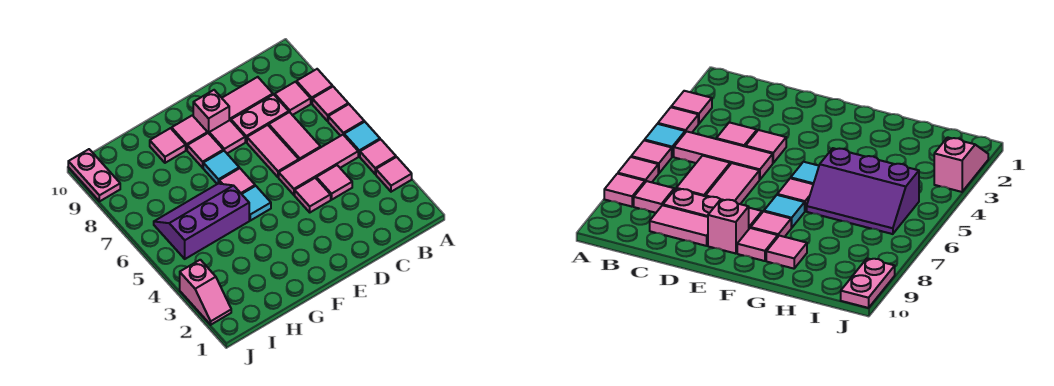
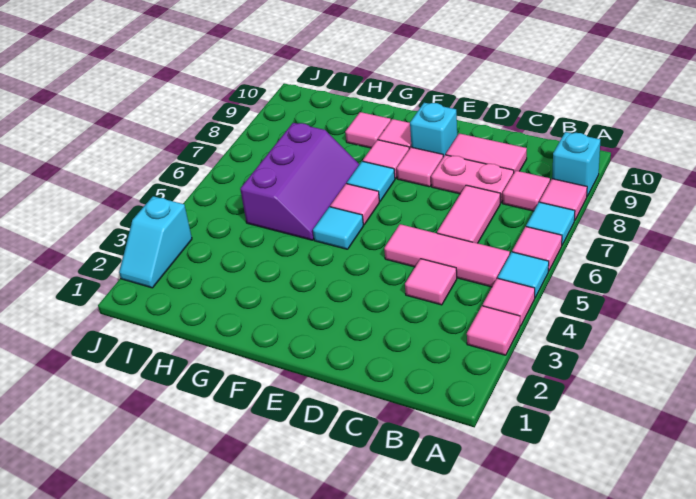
pink 1x1 tile [312,87,348,121] -> cyan 1x1 tile [526,202,575,245]
none -> cyan 1x1 brick [552,132,600,196]
pink 1x1 tile [295,178,331,212] -> none
pink 1x2 tile [247,125,299,177] -> none
pink 1x1 brick [193,90,229,133] -> cyan 1x1 brick [410,103,457,157]
purple 2x3 slope [154,184,249,259] -> purple 2x3 slope turned to [240,123,360,240]
pink 1x2 slope [180,260,231,325] -> cyan 1x2 slope [119,196,192,288]
pink 1x2 plate [68,149,120,201] -> none

